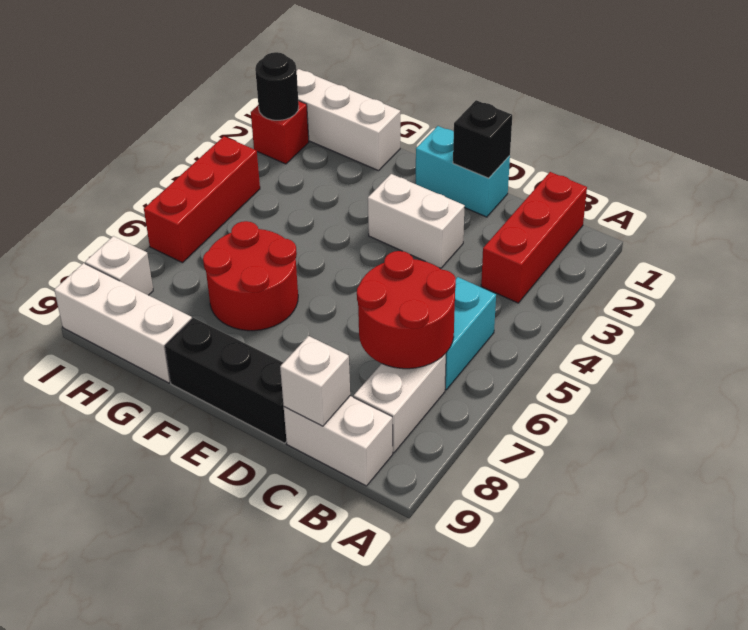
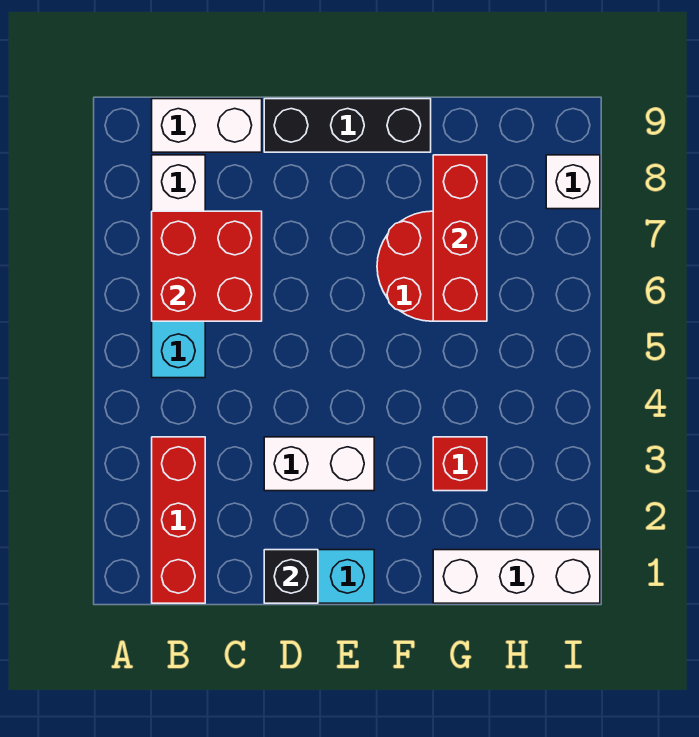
red 2x2 round brick [357,251,456,369] -> red 2x2 brick [152,211,262,321]
white 1x1 brick [280,336,350,426] -> none
white 1x3 brick [54,263,192,383] -> none
red 1x1 brick [251,101,309,164] -> red 1x1 brick moved to [433,437,487,491]
black 1x1 round brick [255,52,299,120] -> none
red 1x3 brick [144,136,260,263] -> red 1x3 brick moved to [433,155,487,321]

